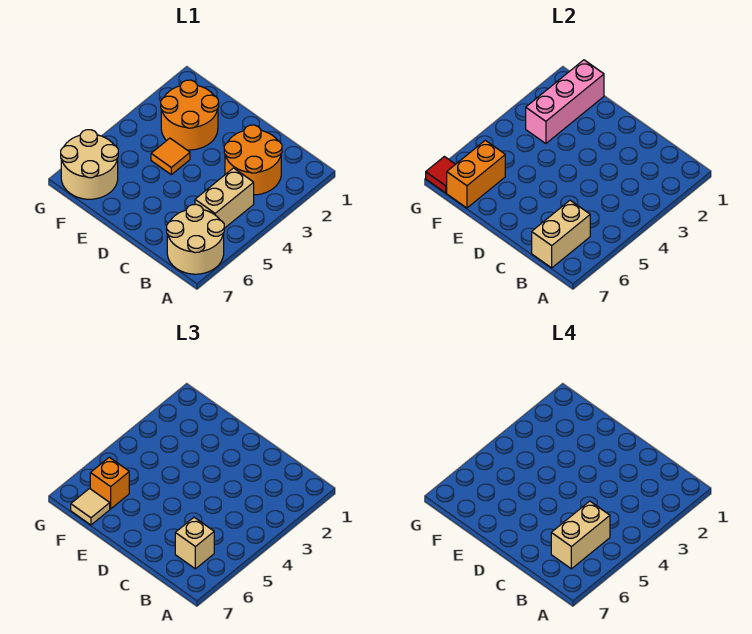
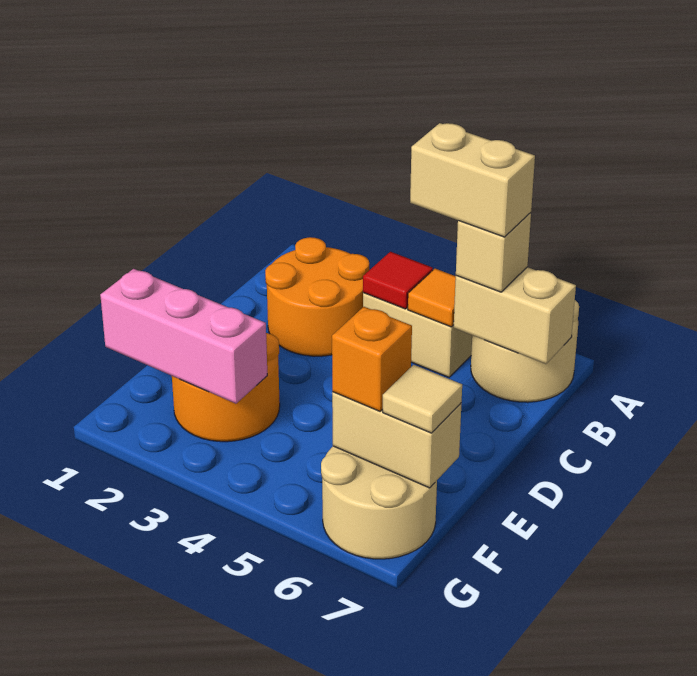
orange 1x1 tile [151,138,190,175] -> orange 1x1 tile moved to [408,269,456,327]
orange 1x2 brick [447,140,505,208] -> tan 1x2 brick [332,392,462,488]
red 1x1 tile [426,157,455,193] -> red 1x1 tile moved to [363,252,433,309]

